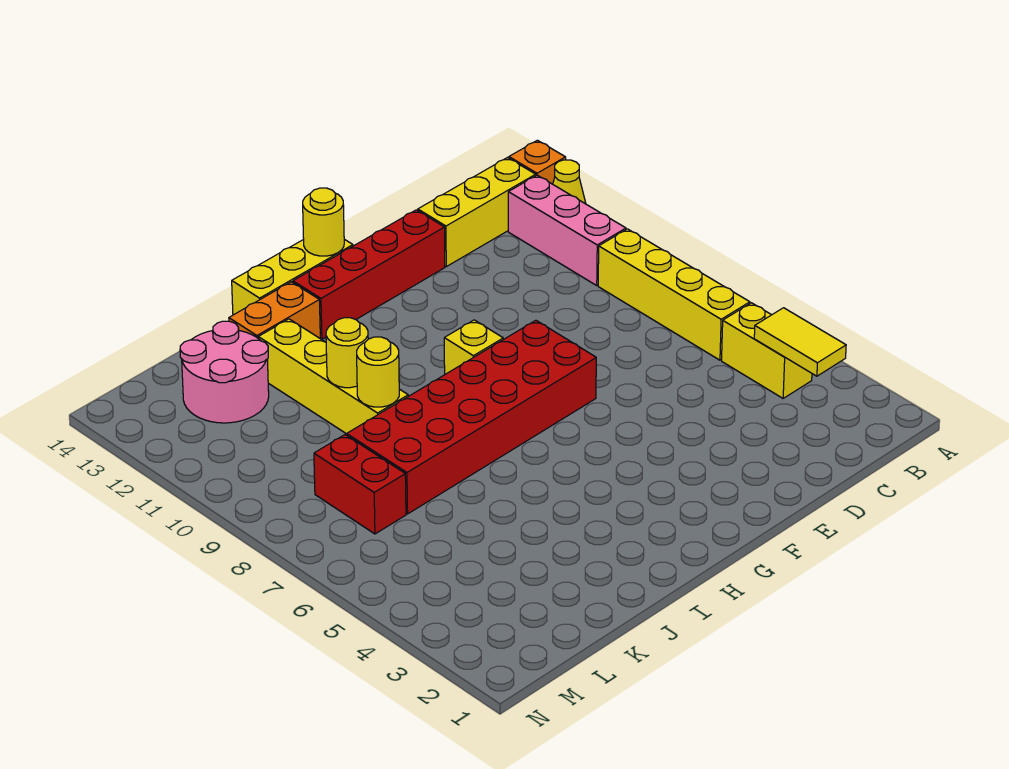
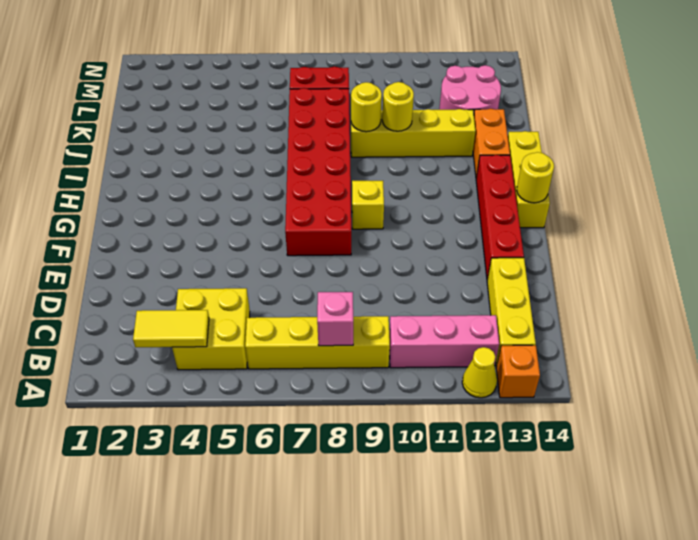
yellow 1x2 brick [722,303,812,398] -> yellow 2x2 brick [172,288,250,370]
none -> pink 1x1 brick [317,292,353,346]

